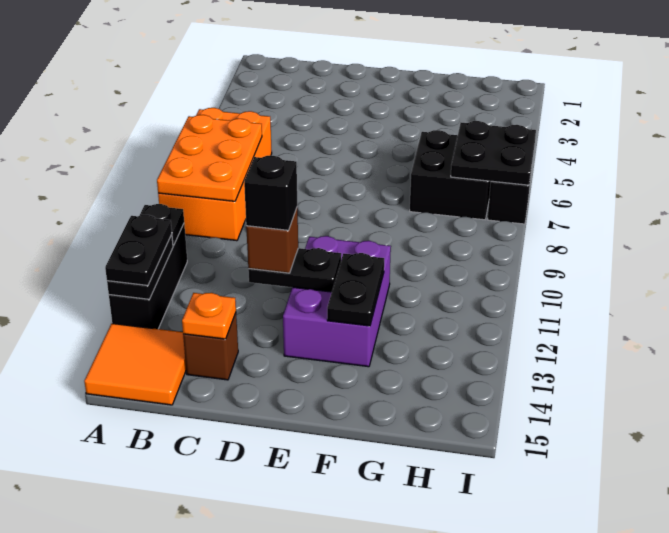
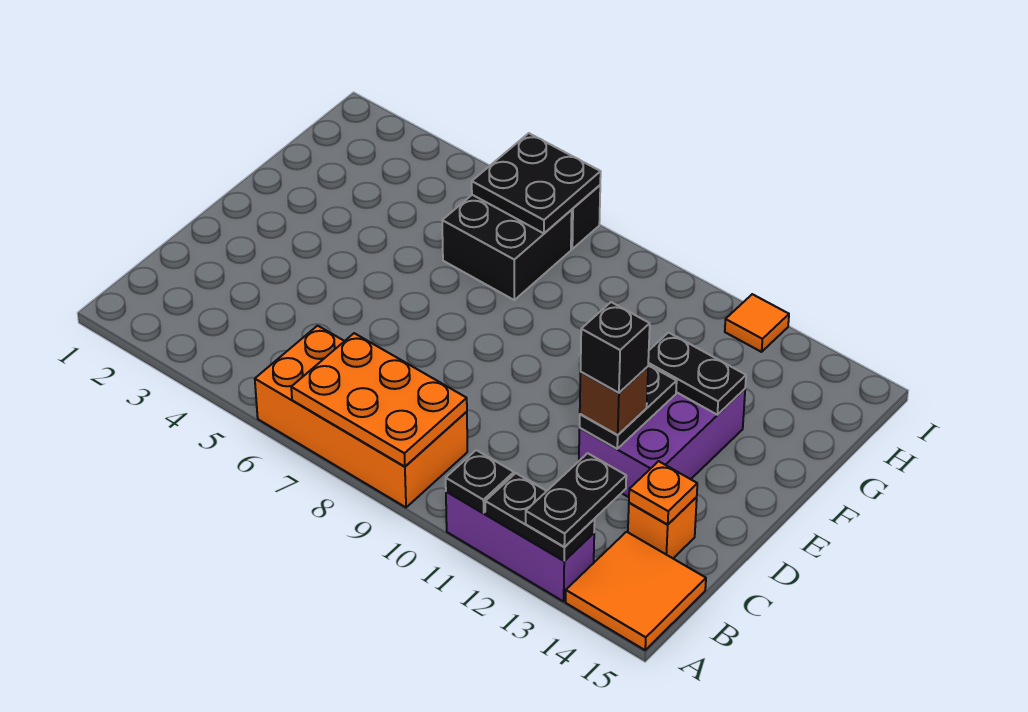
black 1x3 brick [109,224,187,329] -> purple 1x3 brick [446,492,594,602]
black 1x2 plate [105,215,172,285] -> black 1x2 plate turned to [526,453,626,547]
brown 1x1 brick [183,313,238,380] -> orange 1x1 brick [628,497,697,558]
purple 2x3 brick [283,236,391,367] -> purple 2x3 brick turned to [579,389,745,497]
none -> orange 1x1 tile [725,294,789,352]

